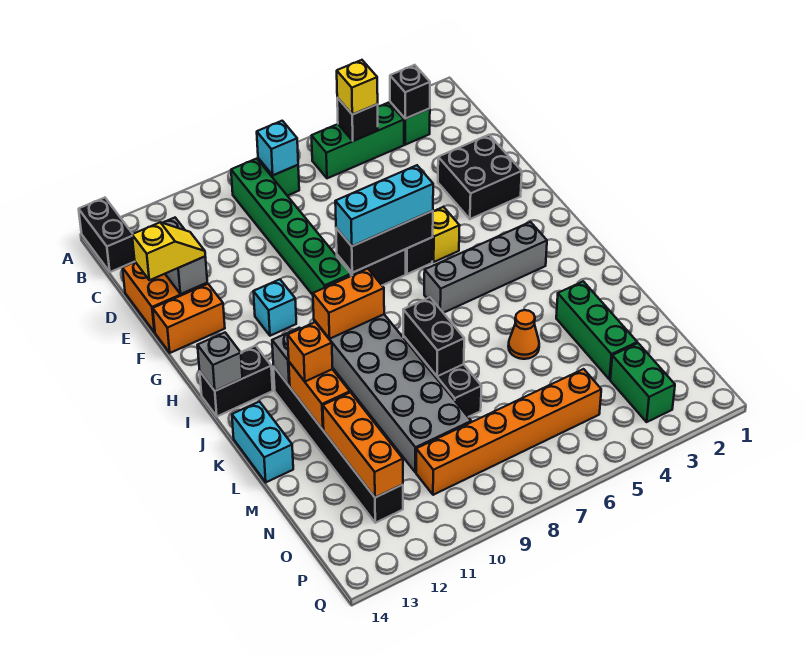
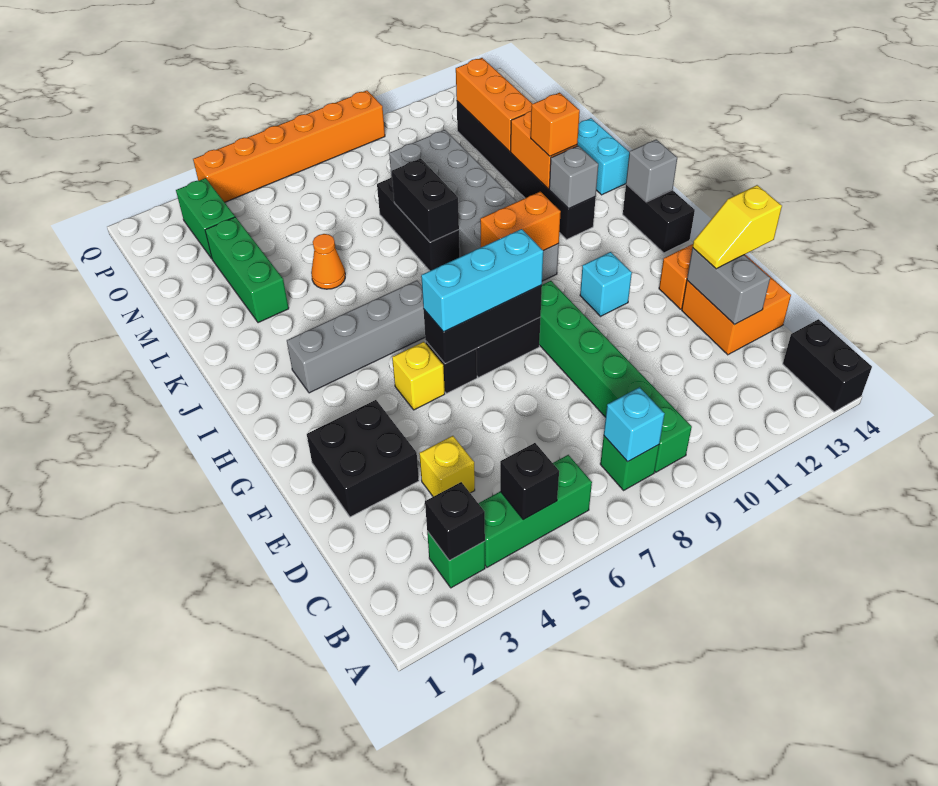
yellow 1x1 brick [337,60,378,115] -> yellow 1x1 brick moved to [419,436,475,497]
black 1x2 brick [200,346,273,416] -> black 1x2 brick turned to [623,184,695,253]
orange 1x6 brick [416,369,601,495] -> orange 1x6 brick moved to [193,91,385,202]

